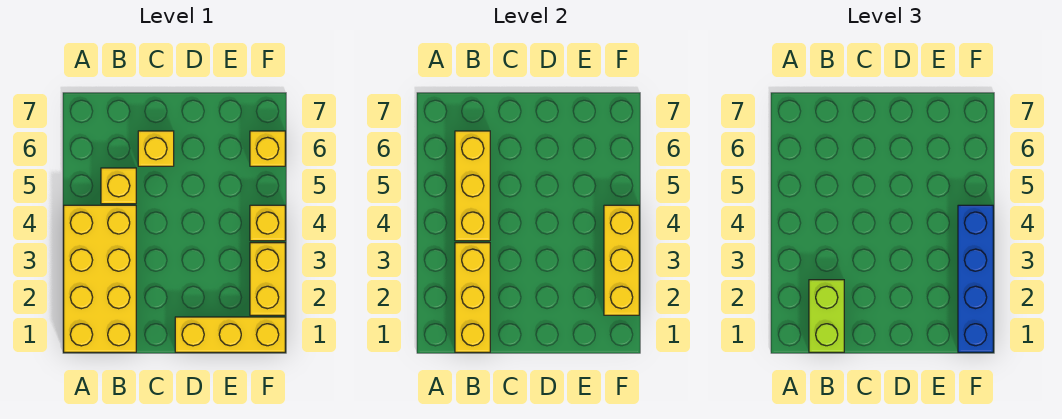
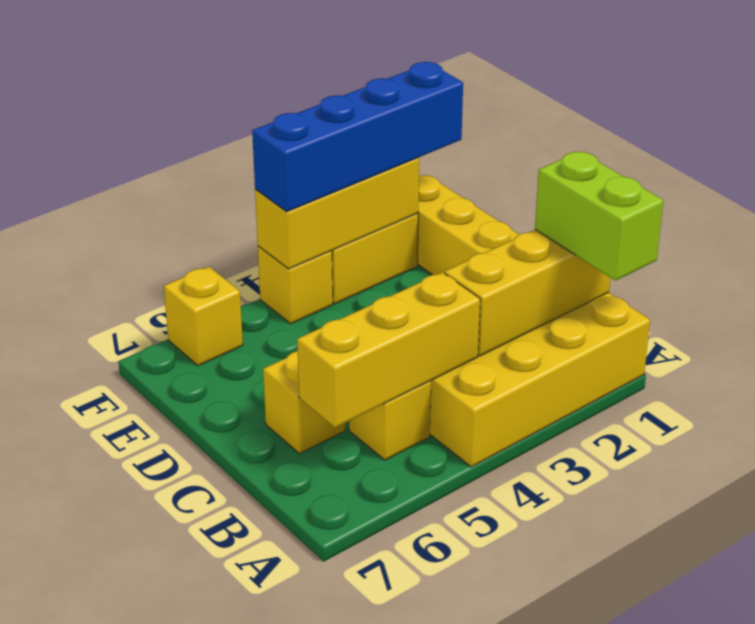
lime 1x2 brick [809,280,844,352] -> lime 1x2 brick turned to [535,151,663,281]

